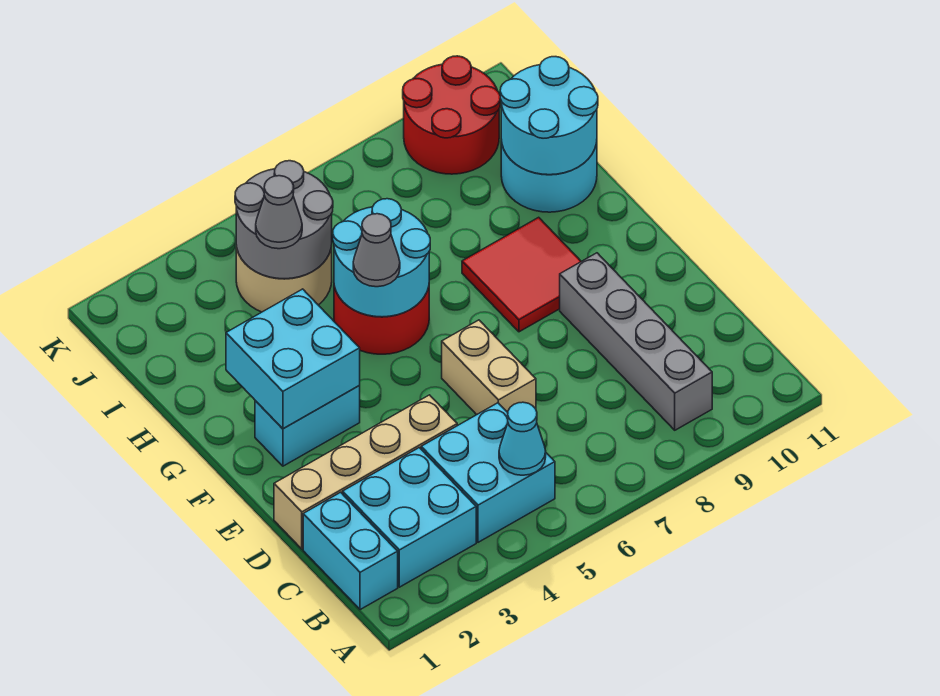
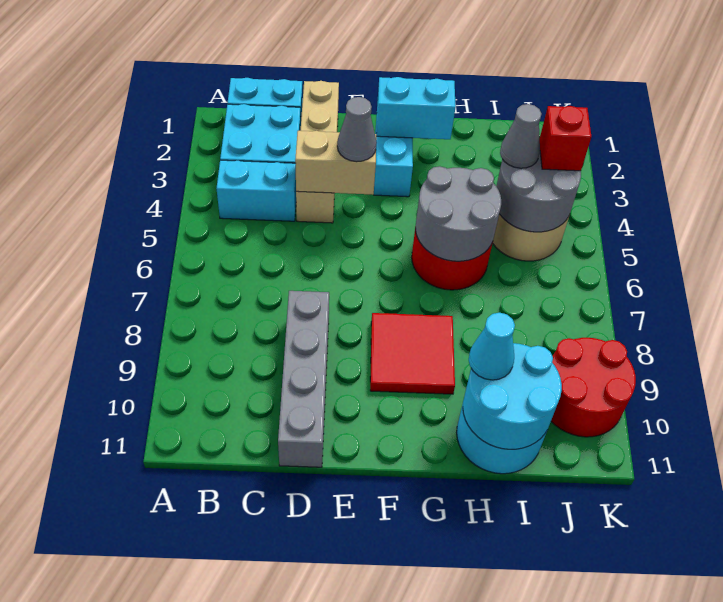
cyan 2x2 brick [421,403,555,542] -> cyan 1x2 brick [216,160,296,221]
cyan 1x1 cone [499,402,546,475] -> cyan 1x1 cone moved to [469,313,515,380]
grey 1x4 brick [560,253,712,430] -> grey 1x4 brick turned to [278,291,329,467]
tan 1x2 brick [442,320,536,415] -> tan 1x2 brick moved to [295,131,376,195]
cyan 2x2 brick [226,289,360,429] -> cyan 1x2 brick [376,77,456,139]
cyan 2x2 round brick [333,199,430,317] -> grey 2x2 round brick [415,166,501,261]
grey 1x1 cone [353,214,400,287] -> grey 1x1 cone moved to [337,97,377,162]
none -> red 1x1 brick [540,106,591,171]

